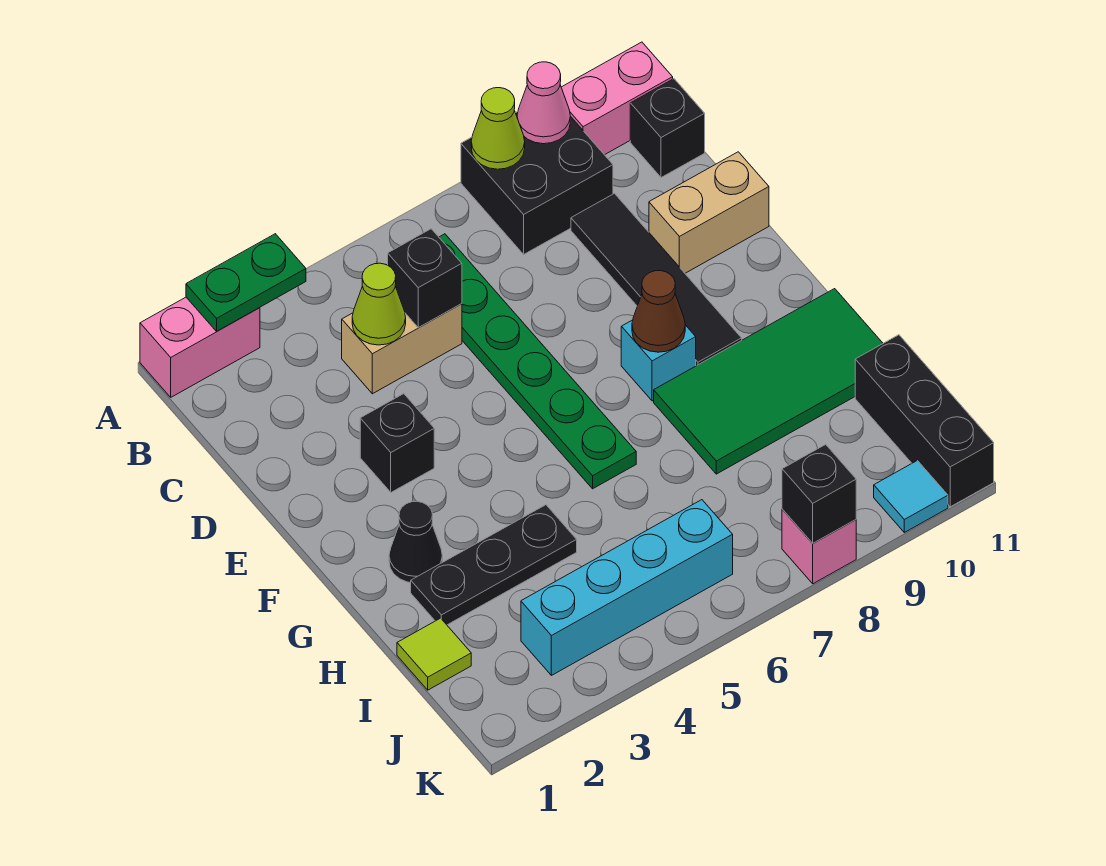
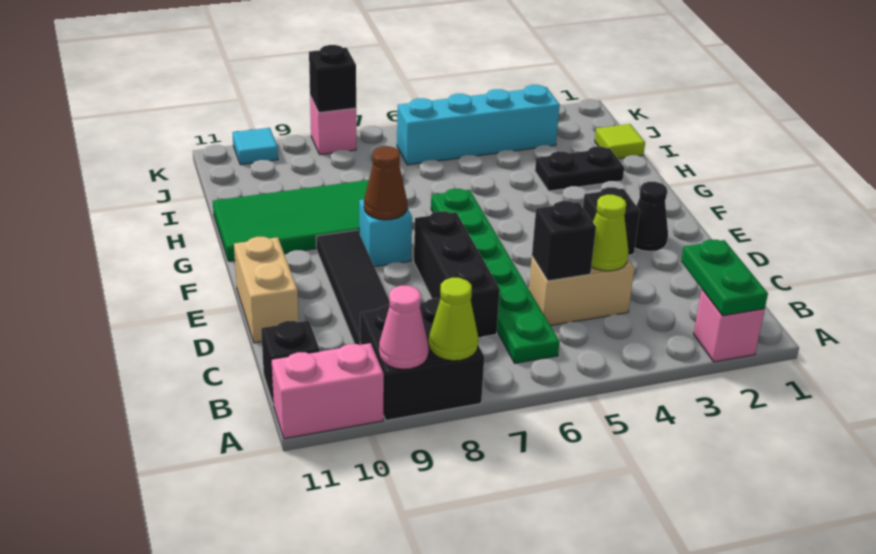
pink 1x2 brick [140,297,260,397] -> pink 1x1 brick [694,290,765,362]
green 1x2 plate [186,234,306,331] -> green 1x2 plate turned to [681,240,768,316]
tan 1x2 brick [649,152,769,273] -> tan 1x2 brick turned to [234,237,299,343]
black 1x1 cone [389,501,442,583] -> black 1x1 cone moved to [635,182,668,251]
black 1x3 plate [411,505,577,625] -> black 1x2 plate [535,146,624,191]
black 1x3 brick [855,335,994,507] -> black 1x3 brick moved to [414,211,500,337]

